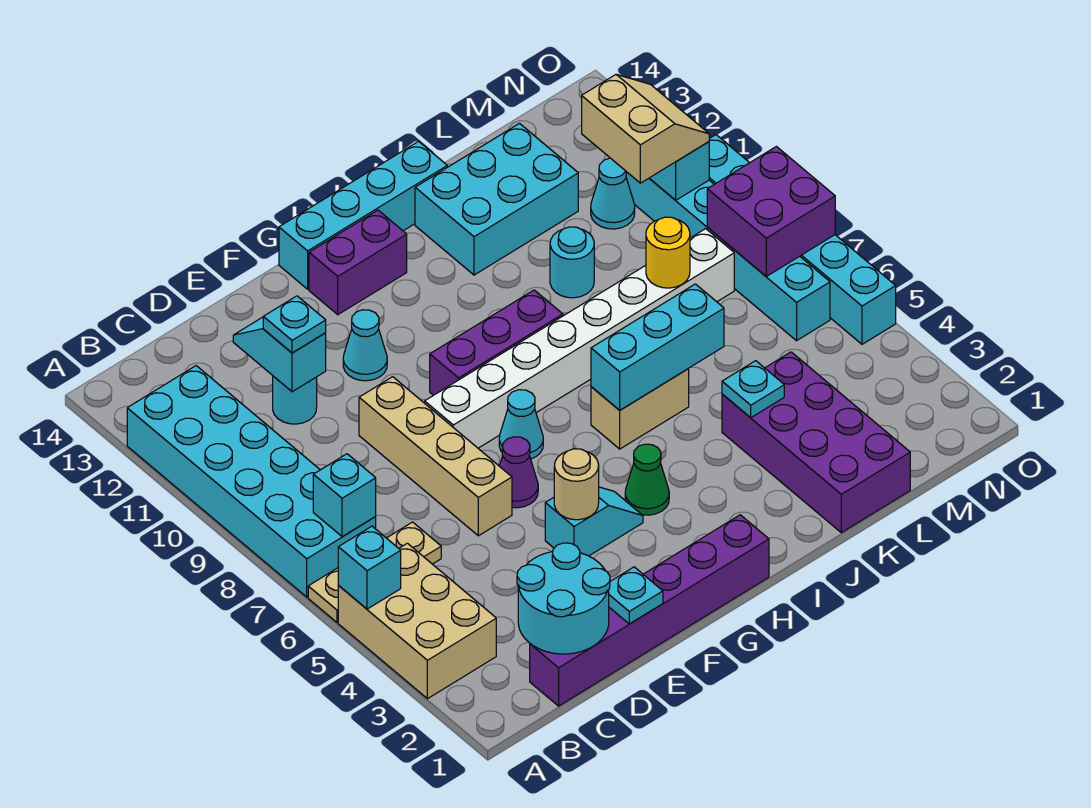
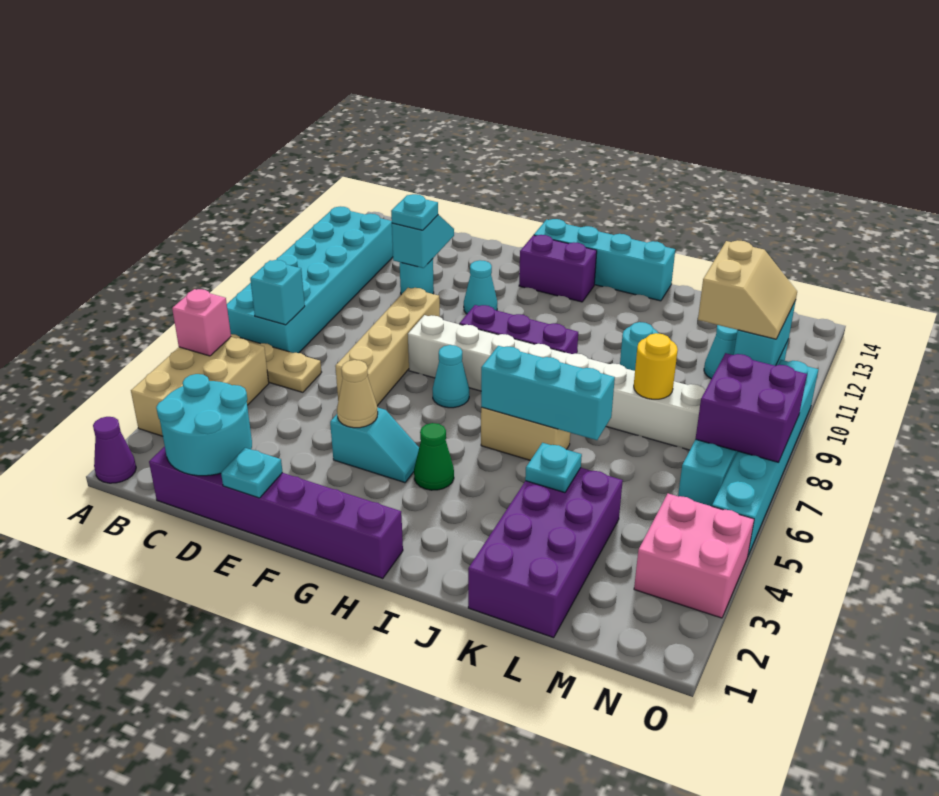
cyan 1x1 brick [338,526,401,609] -> pink 1x1 brick [172,289,231,356]
tan 1x1 round brick [554,449,599,520] -> tan 1x1 cone [337,360,378,428]
purple 1x1 cone [500,437,538,508] -> purple 1x1 cone moved to [93,417,136,483]
cyan 2x3 brick [415,123,578,275] -> none
none -> pink 2x2 brick [634,494,754,618]

